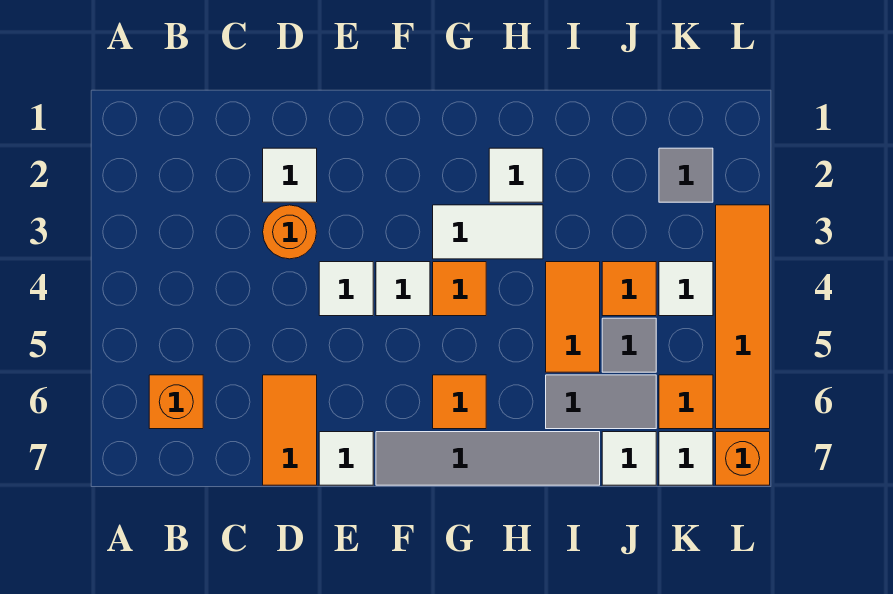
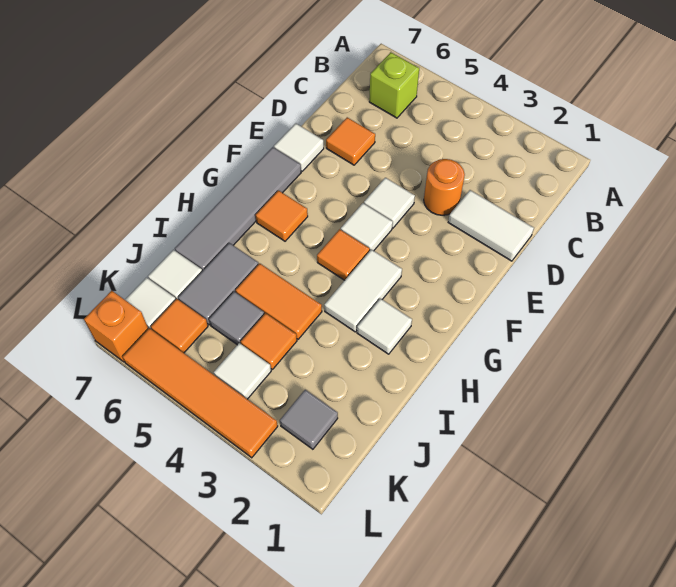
orange 1x1 brick [149,375,203,429] -> lime 1x1 brick [369,52,419,118]
white 1x1 tile [263,148,317,202] -> white 1x2 tile [448,190,534,261]
orange 1x2 tile [263,375,317,485] -> orange 1x1 tile [326,117,375,165]

